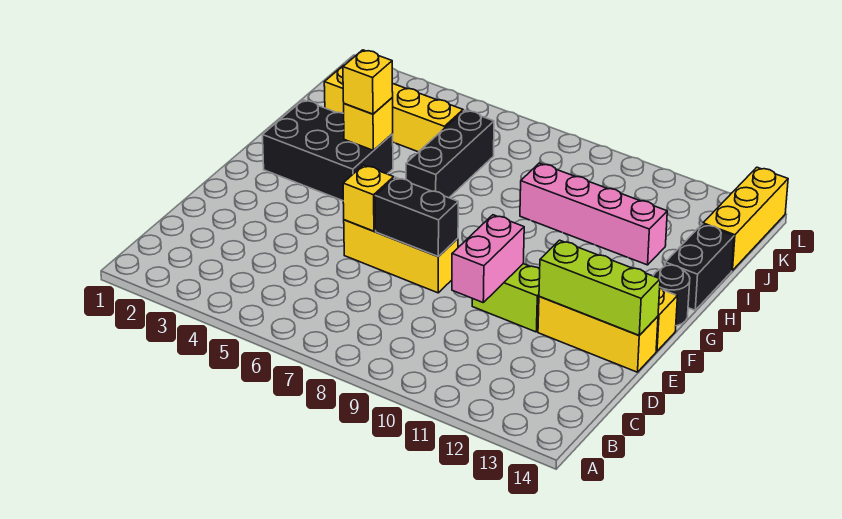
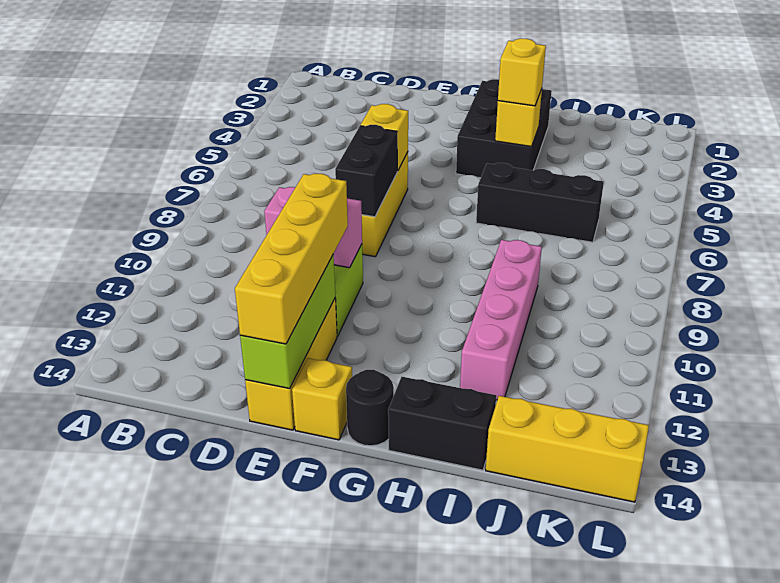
yellow 1x4 brick [324,65,463,152] -> yellow 1x4 brick moved to [235,174,348,344]

